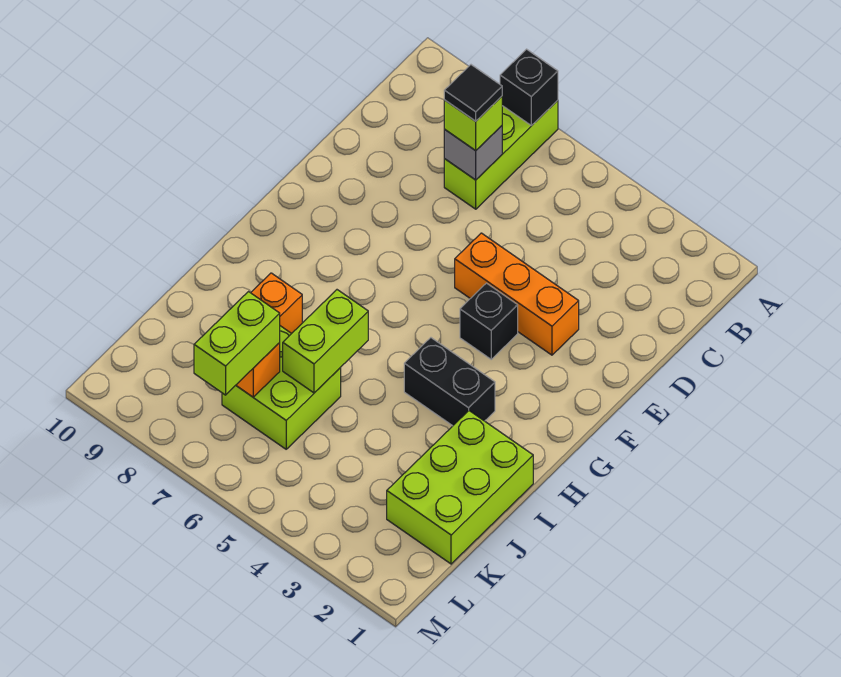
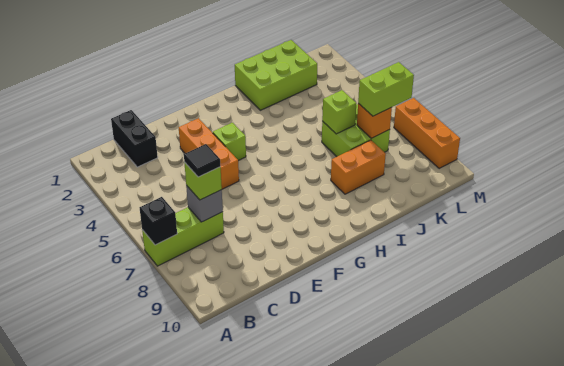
black 1x1 brick [460,283,518,359] -> lime 1x1 brick [213,123,246,161]
black 1x2 brick [404,338,495,426] -> black 1x2 brick moved to [111,110,158,167]
lime 1x2 brick [283,290,368,393] -> lime 1x1 brick [322,90,356,134]
none -> orange 1x3 brick [394,98,460,169]

